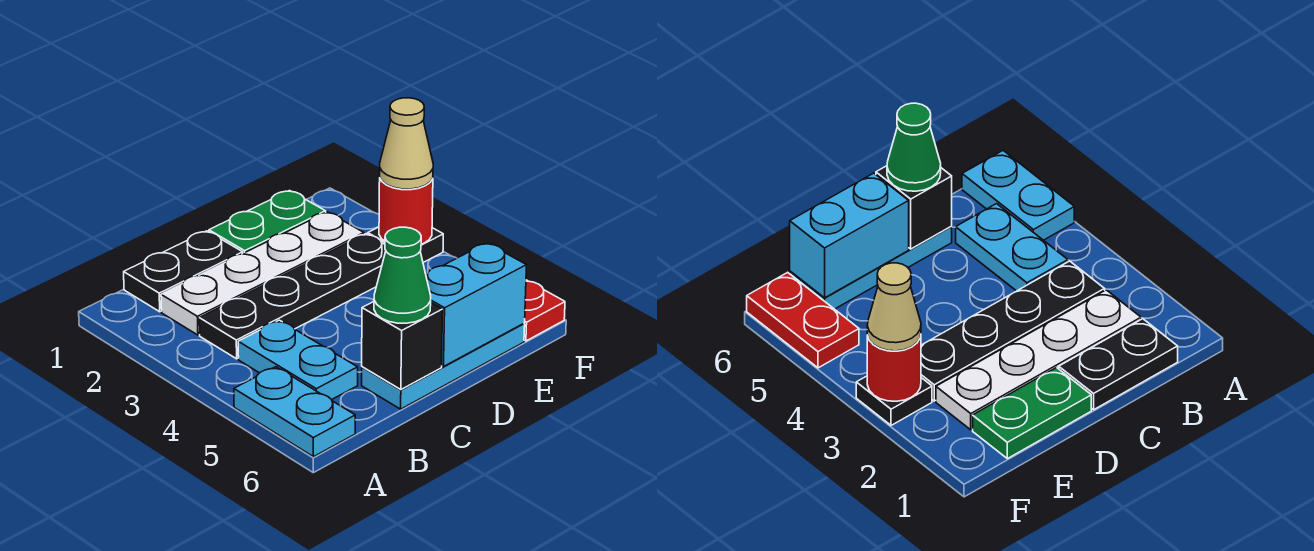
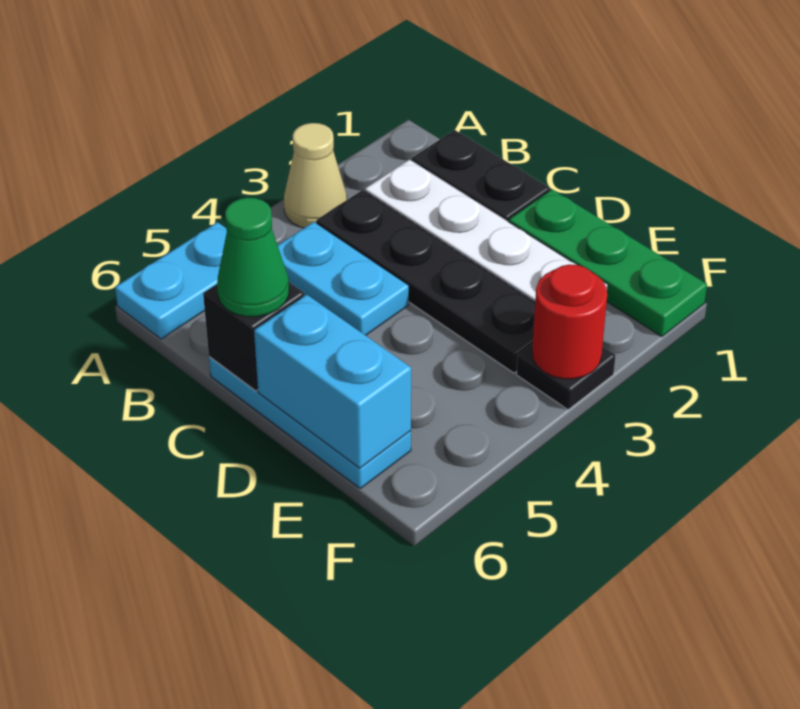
cyan 1x2 plate [238,320,358,400] -> cyan 1x2 plate turned to [278,222,409,335]
green 1x2 plate [209,191,326,253] -> green 1x3 plate [509,190,707,337]
tan 1x1 cone [380,98,433,189] -> tan 1x1 cone moved to [284,123,347,228]
red 1x2 plate [524,280,565,341] -> none

